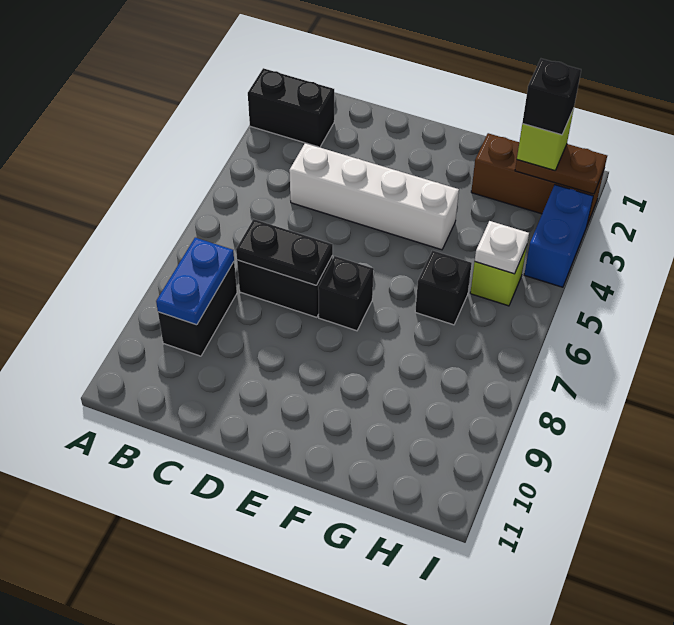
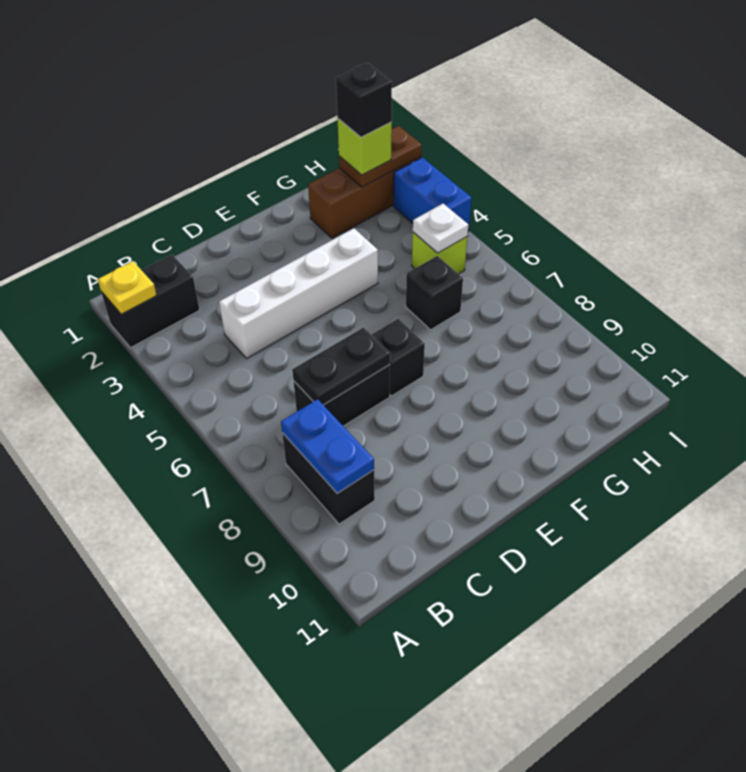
none -> yellow 1x1 plate [98,261,157,314]

